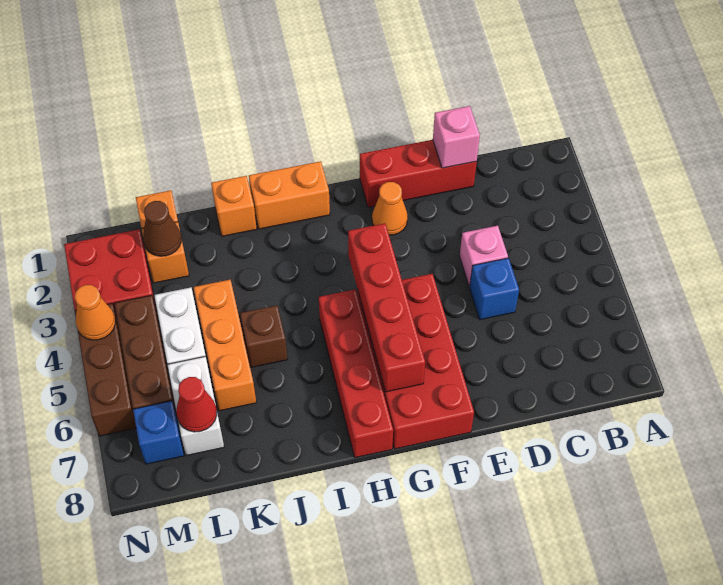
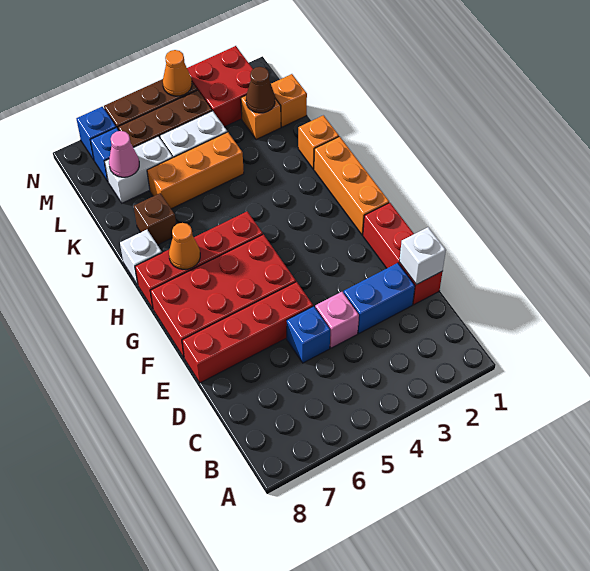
pink 1x1 brick [433,106,480,168] -> white 1x1 brick [399,227,446,285]
none -> blue 1x2 brick [343,263,415,333]
orange 1x1 cone [372,182,408,235] -> orange 1x1 cone moved to [169,223,200,269]
red 1x4 brick [348,223,425,392] -> red 1x4 brick moved to [182,282,313,383]
orange 1x2 brick [249,161,330,229] -> orange 1x3 brick [314,137,389,235]
none -> white 1x1 brick [120,230,162,285]
brown 1x1 brick [240,305,287,367] -> brown 1x1 brick moved to [134,193,176,245]
red 1x1 cone [176,377,217,432] -> pink 1x1 cone [109,131,139,177]
none -> blue 1x1 brick [76,107,116,160]

